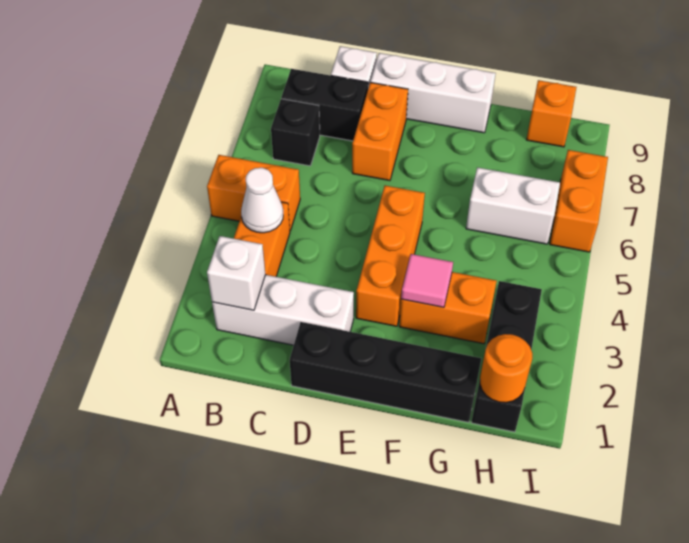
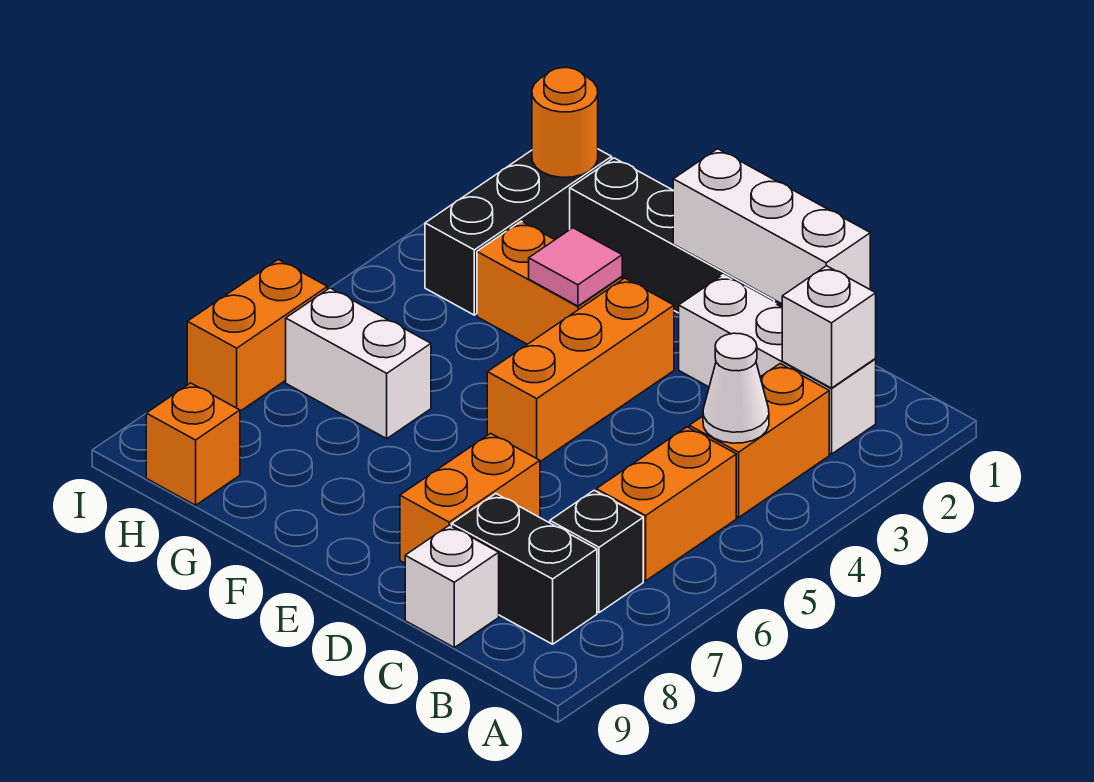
orange 1x2 brick [207,155,300,231] -> orange 1x2 brick turned to [596,427,736,581]
white 1x3 brick [371,53,496,133] -> white 1x3 brick moved to [673,149,870,304]

